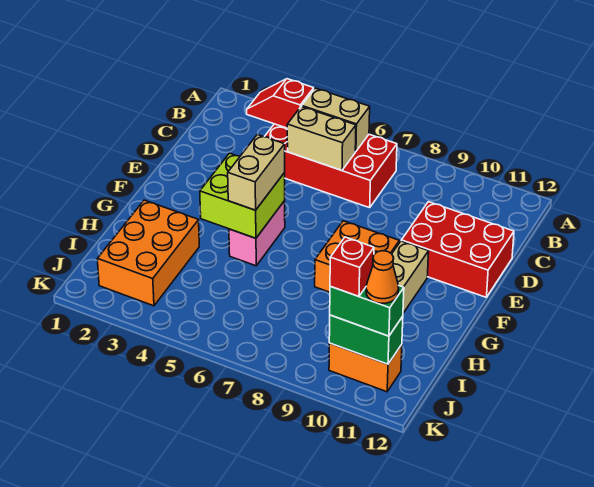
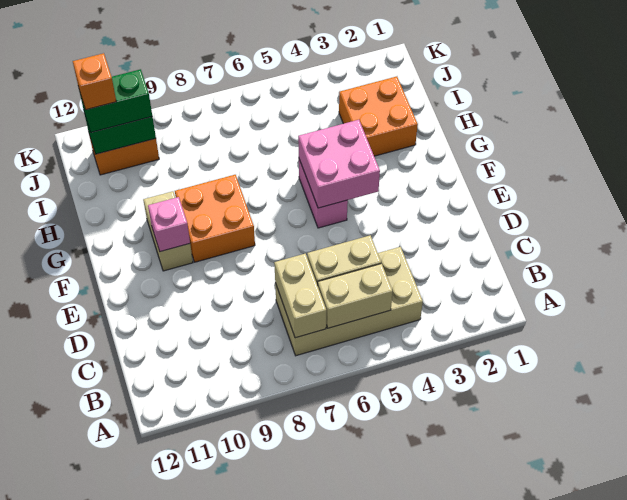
red 1x2 slope [247,79,314,128] -> none
red 2x4 brick [265,124,397,208] -> tan 2x4 brick [275,247,423,356]
red 2x3 brick [401,202,514,297] -> none
lime 2x2 brick [200,153,285,238] -> pink 2x2 brick [298,120,380,208]
tan 1x2 brick [228,134,285,210] -> tan 1x2 brick moved to [274,254,326,338]
none -> pink 1x1 brick [148,197,190,252]
orange 2x3 brick [97,200,199,306] -> orange 2x2 brick [339,76,418,156]
red 1x1 brick [330,237,374,296] -> none
orange 1x1 cone [366,251,399,303] -> orange 1x1 brick [73,53,116,110]

